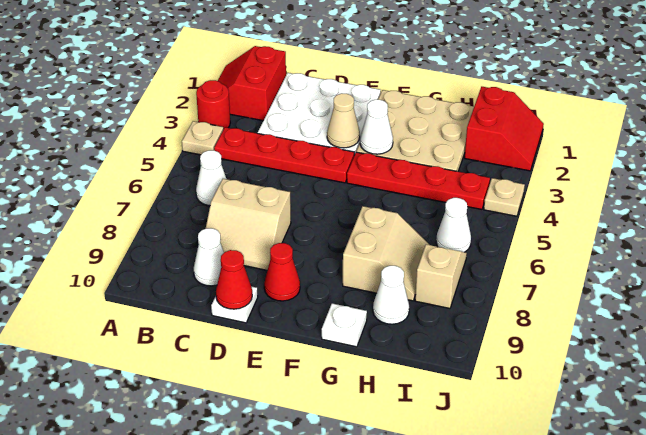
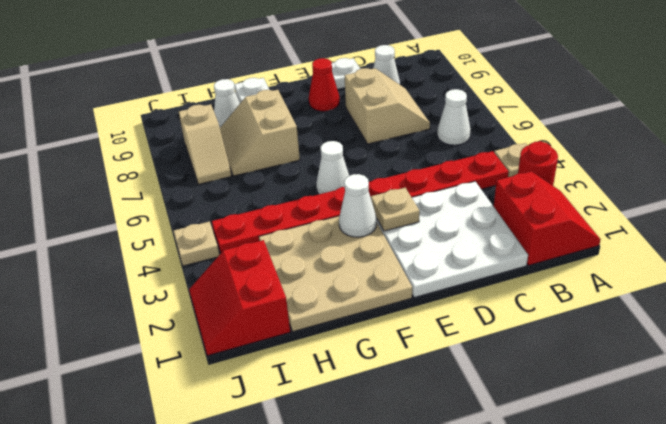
tan 2x2 slope [206,179,291,270] -> tan 2x2 slope turned to [344,68,430,144]
red 1x1 cone [216,250,252,309] -> none
tan 1x1 cone [327,93,360,148] -> tan 1x1 plate [371,188,420,231]
white 1x1 cone [436,198,471,252] -> white 1x1 cone moved to [316,141,349,194]

